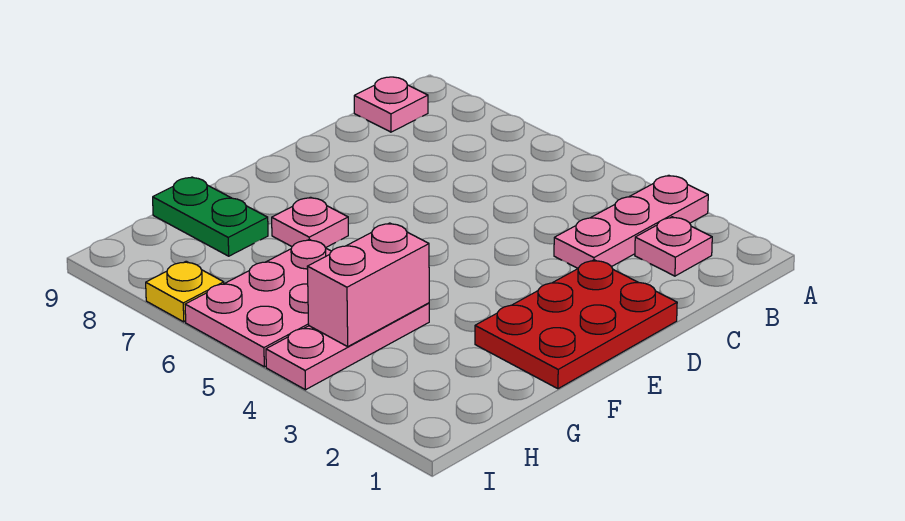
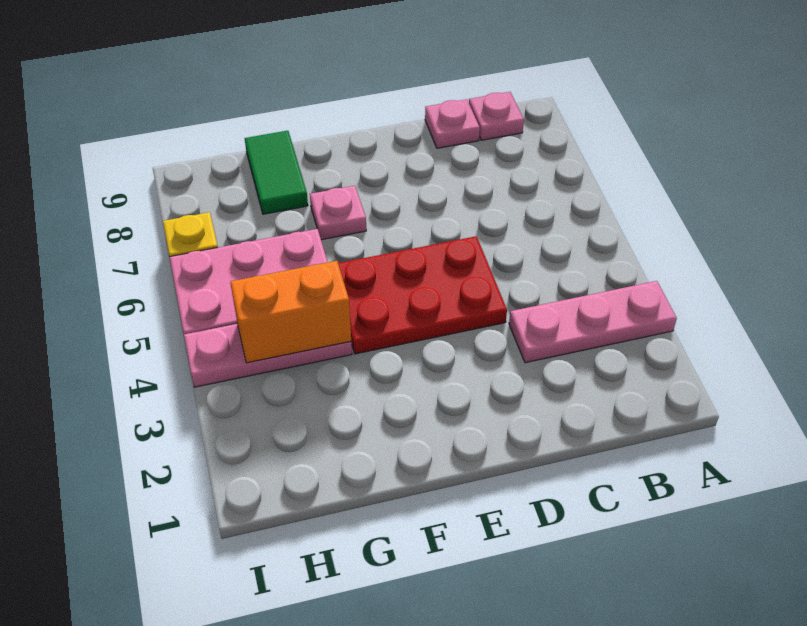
pink 1x1 plate [635,217,712,276] -> pink 1x1 plate moved to [425,99,480,148]
red 2x3 plate [475,260,677,389] -> red 2x3 plate moved to [338,236,507,354]
pink 1x2 brick [307,223,429,347] -> orange 1x2 brick [230,261,351,363]
green 1x2 plate [153,177,268,256] -> green 1x2 tile [245,131,308,214]

